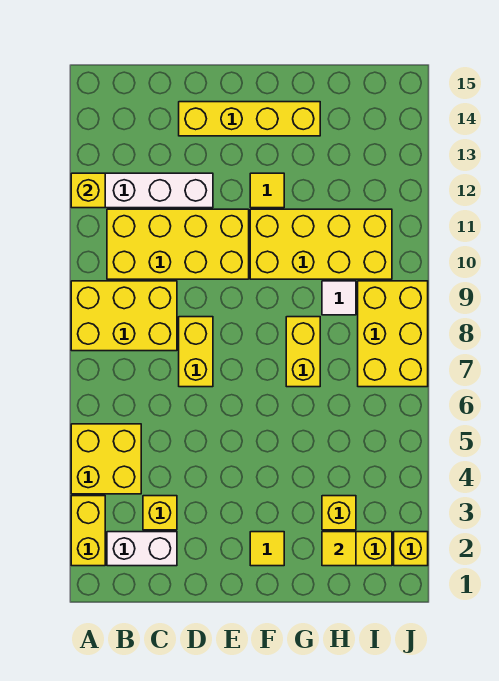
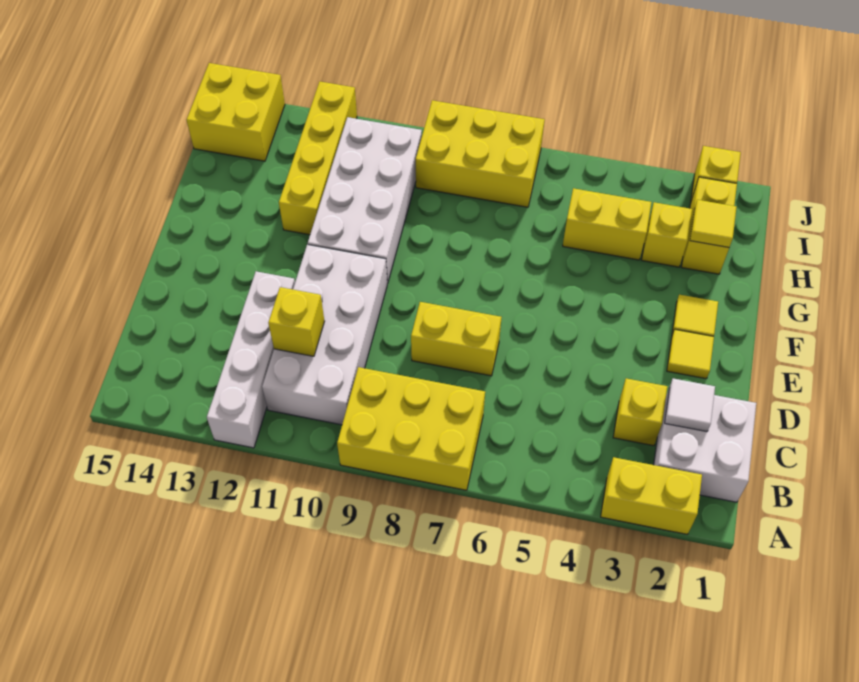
yellow 2x2 brick [71,424,141,494] -> yellow 2x2 brick moved to [186,63,285,161]
yellow 2x3 brick [71,281,177,351] -> yellow 2x3 brick turned to [337,367,485,490]
yellow 1x1 brick [71,173,105,208] -> yellow 1x1 brick moved to [268,287,325,356]
white 1x2 brick [107,532,177,566] -> white 2x2 brick [654,390,756,502]
yellow 2x4 brick [107,209,249,279] -> white 2x4 brick [262,244,387,425]
yellow 1x4 brick [179,102,320,136] -> yellow 1x4 brick moved to [279,81,357,235]
yellow 2x4 brick [250,209,392,279] -> white 2x4 brick [308,117,422,283]
yellow 1x1 tile [250,173,284,208] -> yellow 1x1 tile moved to [667,329,714,379]
yellow 1x2 brick [286,317,320,387] -> yellow 1x2 brick moved to [563,188,652,260]
white 1x1 tile [322,281,356,315] -> white 1x1 tile moved to [665,378,715,432]

